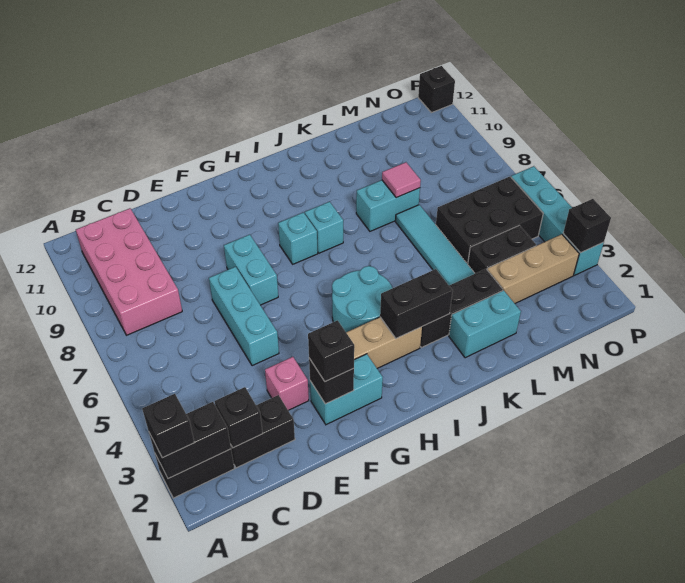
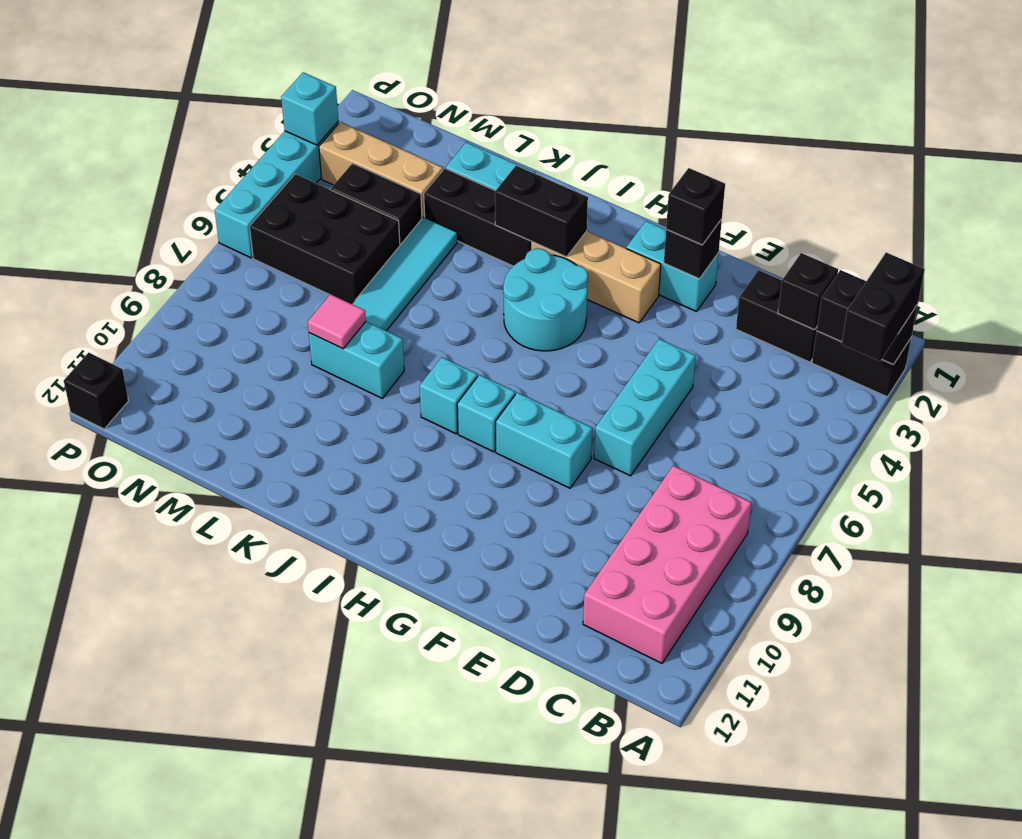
black 1x1 brick [142,394,194,458] -> black 1x2 brick [842,253,925,361]
pink 1x1 brick [265,357,309,410] -> none
cyan 1x2 brick [224,235,278,305] -> cyan 1x2 brick turned to [496,393,592,488]
black 1x1 brick [563,199,611,253] -> cyan 1x1 brick [281,72,339,145]

